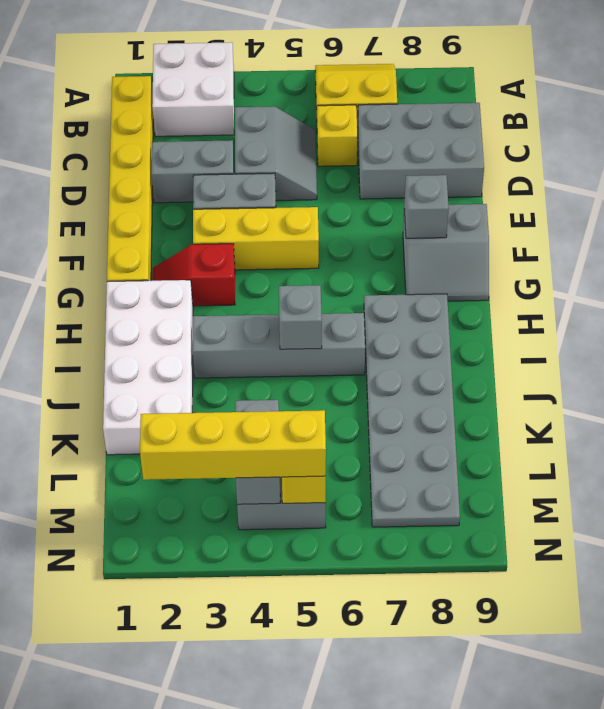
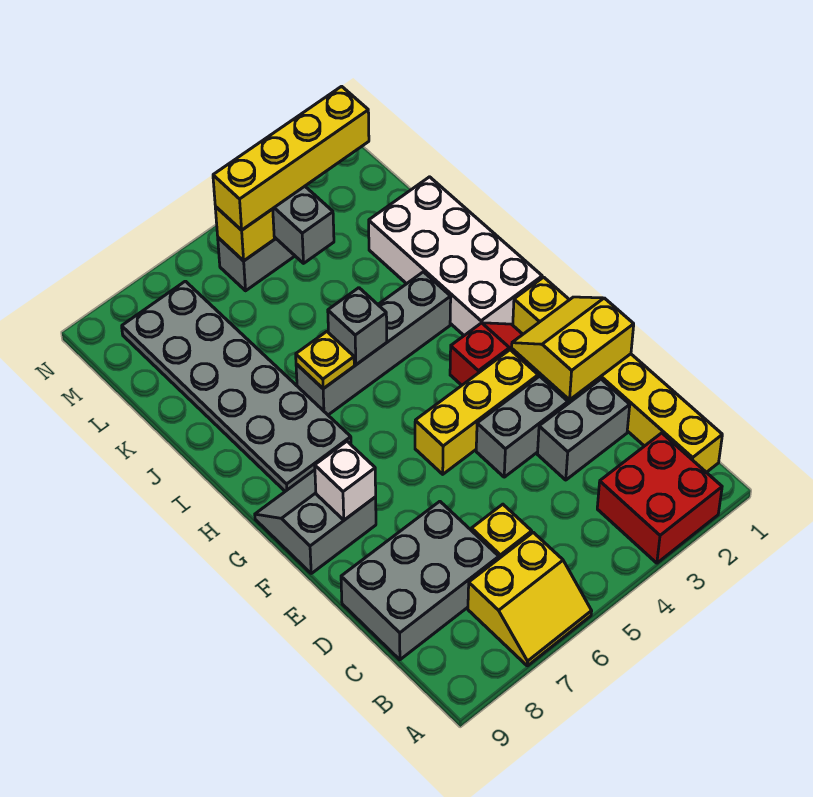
white 2x2 brick [152,42,234,136] -> red 2x2 brick [597,433,722,563]
grey 2x2 slope [235,106,317,200] -> none
none -> yellow 2x2 slope [512,297,634,400]
grey 1x1 brick [404,175,449,238] -> white 1x1 brick [315,441,376,520]
none -> yellow 1x1 plate [296,332,354,389]

